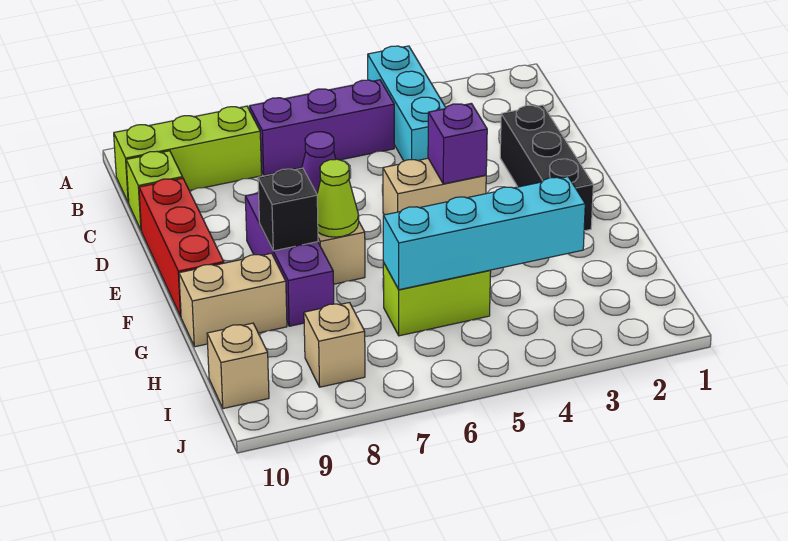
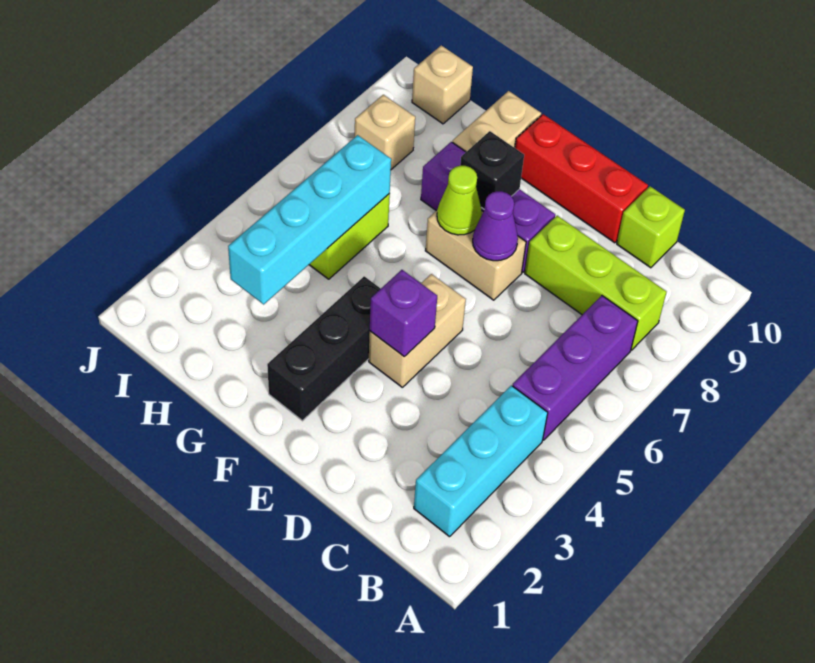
cyan 1x3 brick [368,46,446,161] -> cyan 1x3 brick turned to [414,385,548,537]
lime 1x3 brick [114,106,262,203] -> lime 1x3 brick turned to [525,216,666,350]
black 1x3 brick [500,105,593,231] -> black 1x3 brick turned to [267,276,381,421]

